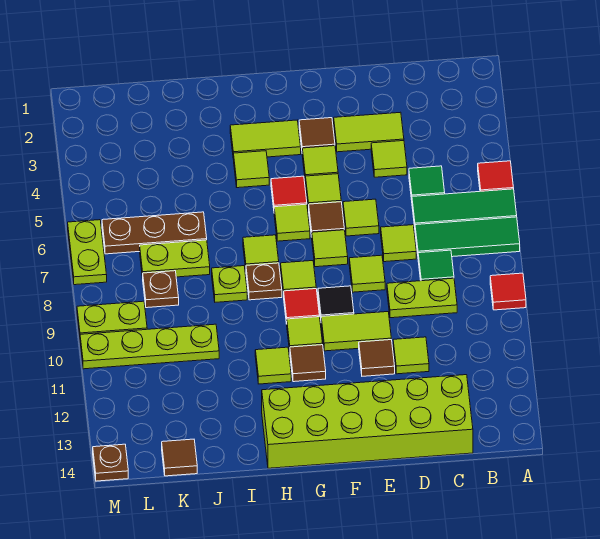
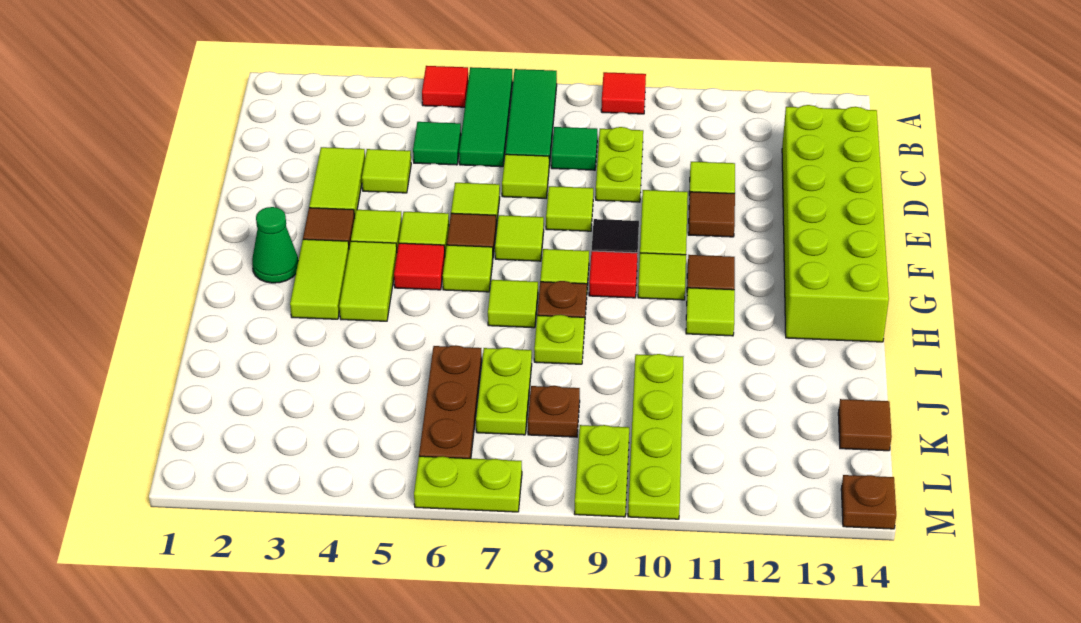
none -> green 1x1 cone [252,207,298,283]
lime 1x1 tile [234,151,269,188] -> lime 1x2 tile [339,241,397,321]

